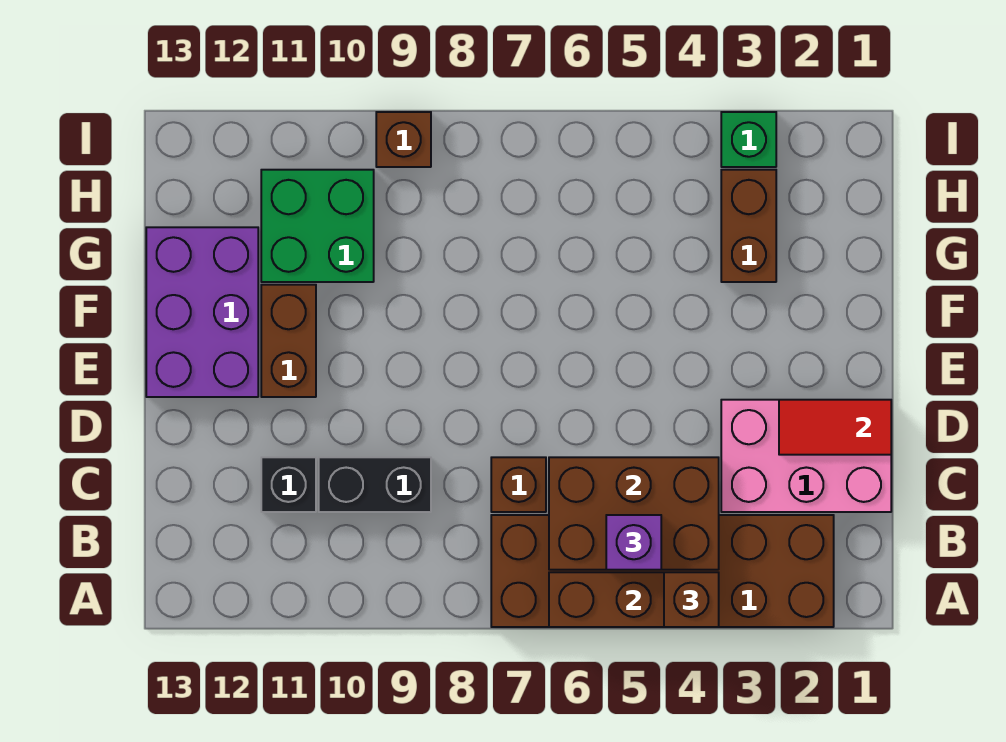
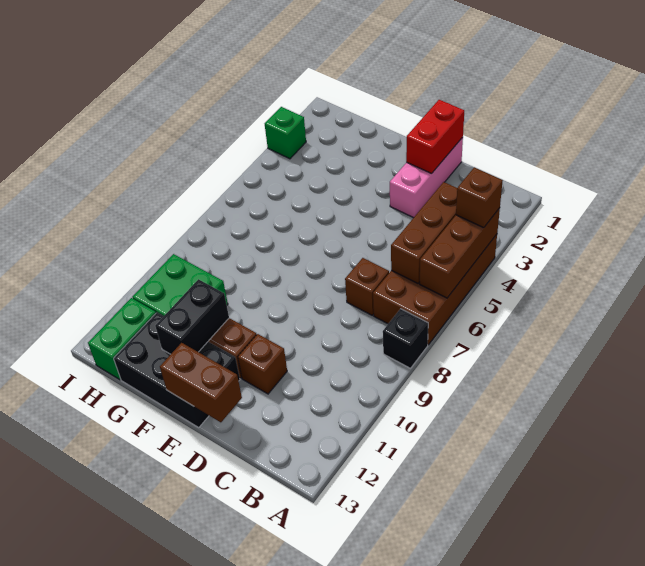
brown 2x6 brick [491,515,834,627] -> brown 2x4 brick [373,234,497,345]
brown 2x3 brick [549,457,719,570] -> brown 1x3 brick [391,182,457,283]
purple 1x1 brick [606,515,661,570] -> none
pink 2x3 brick [721,400,891,512] -> pink 1x3 brick [390,137,463,218]
black 1x2 brick [319,457,431,512] -> black 1x2 brick moved to [155,279,229,354]
black 1x1 brick [261,457,316,512] -> black 1x1 brick moved to [383,309,428,368]
red 1x2 tile [779,400,891,455] -> red 1x2 brick [406,100,464,173]
purple 2x3 brick [146,227,258,397] -> black 2x3 brick [114,313,240,427]
brown 1x2 brick [721,170,776,282] -> brown 1x2 brick moved to [160,343,242,422]
none -> green 1x2 brick [88,298,156,380]
brown 1x1 brick [376,112,431,167] -> brown 1x1 brick moved to [238,334,287,394]

